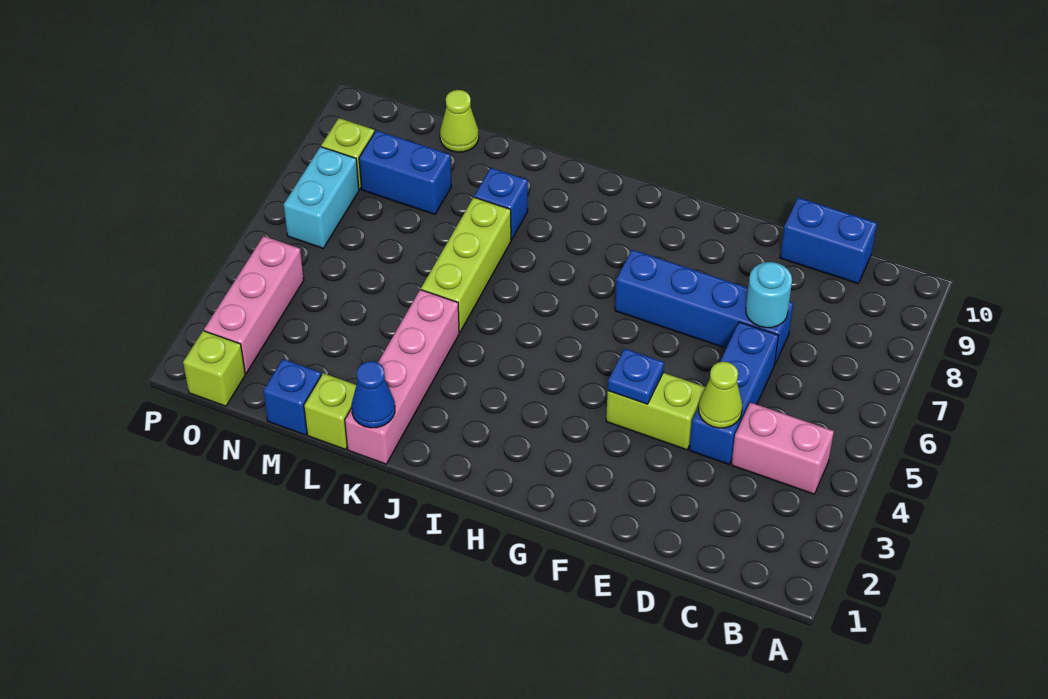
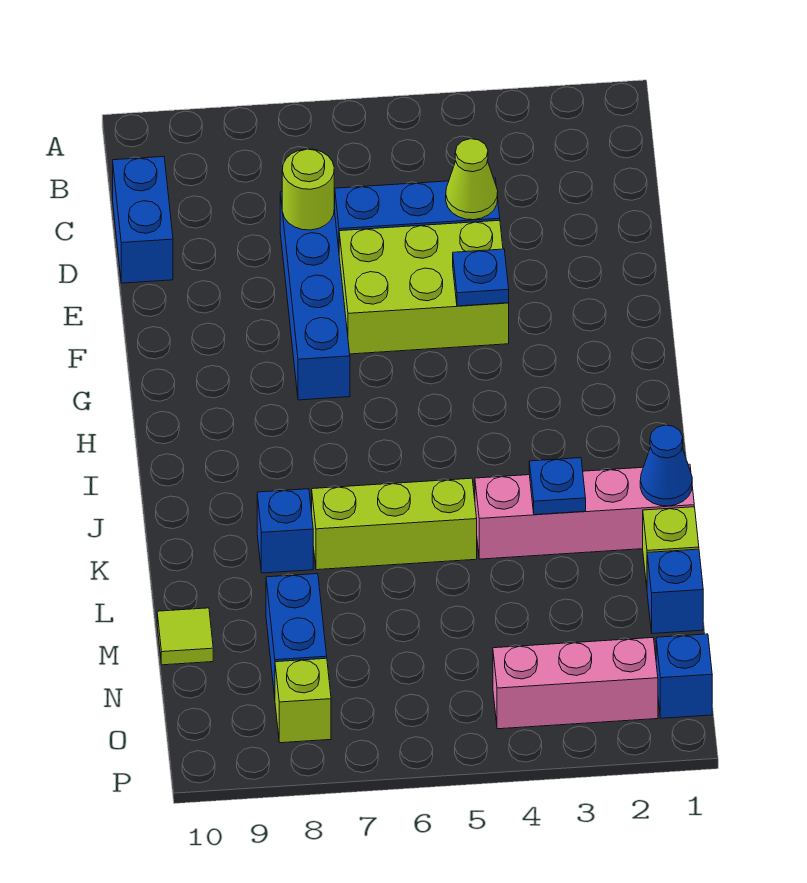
pink 1x2 brick [731,402,834,494] -> none
cyan 1x1 round brick [746,262,792,328] -> lime 1x1 round brick [282,149,334,230]
lime 1x2 brick [606,373,705,450] -> lime 2x3 brick [339,220,509,354]
none -> blue 1x1 plate [529,458,586,515]
lime 1x1 cone [440,90,479,152] -> lime 1x1 tile [157,608,213,665]
lime 1x1 brick [183,331,245,406] -> blue 1x1 brick [656,634,712,718]
cyan 1x2 brick [284,147,359,248] -> none

